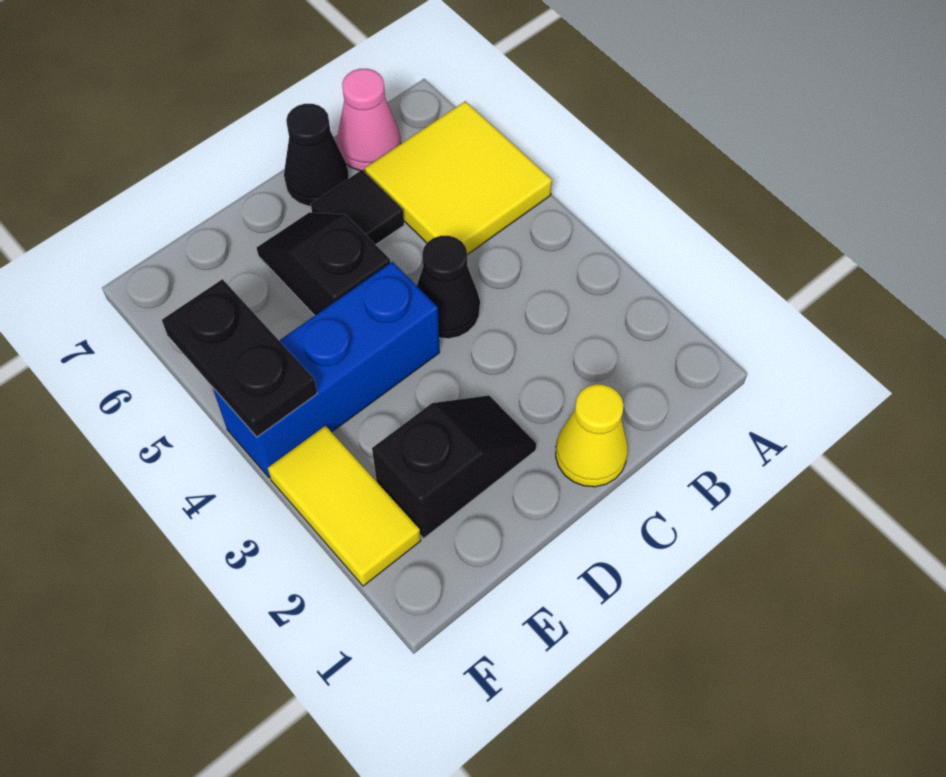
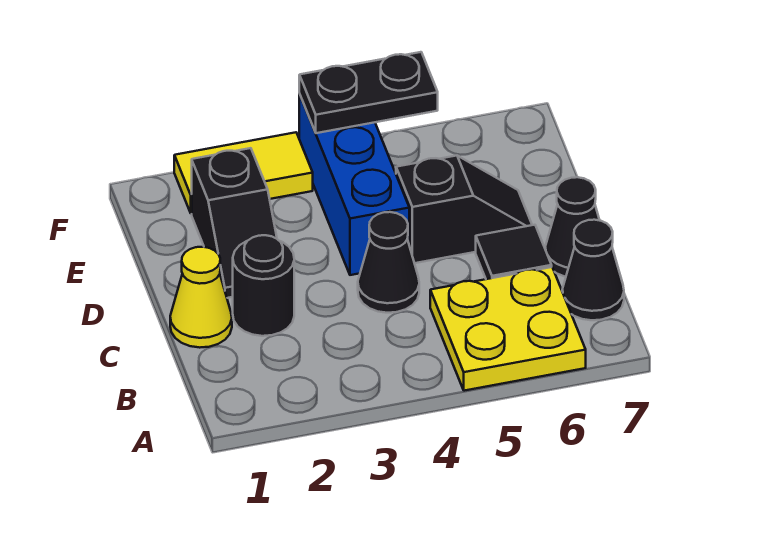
yellow 2x2 tile [365,101,552,255] -> yellow 2x2 plate [430,267,586,391]
pink 1x1 cone [337,69,401,171] -> black 1x1 cone [562,220,624,320]
none -> black 1x1 round brick [233,235,294,336]

